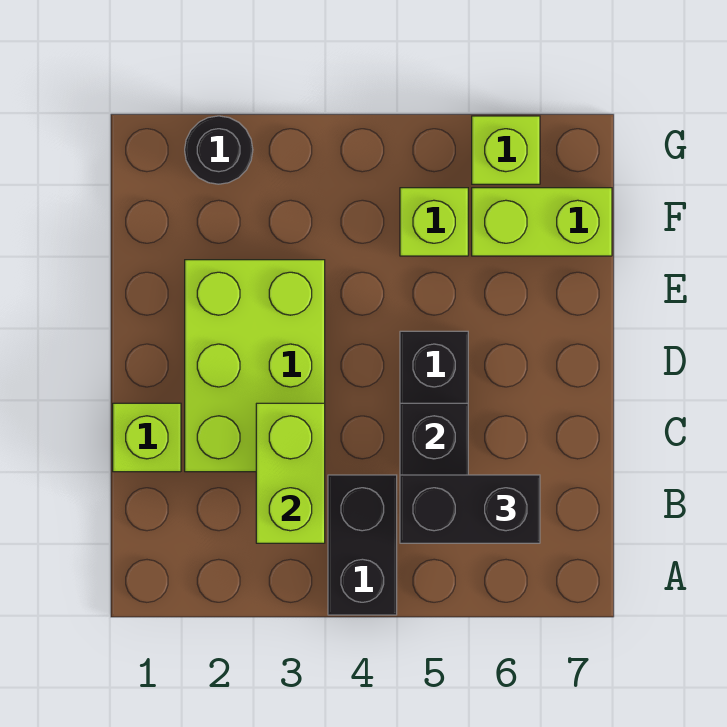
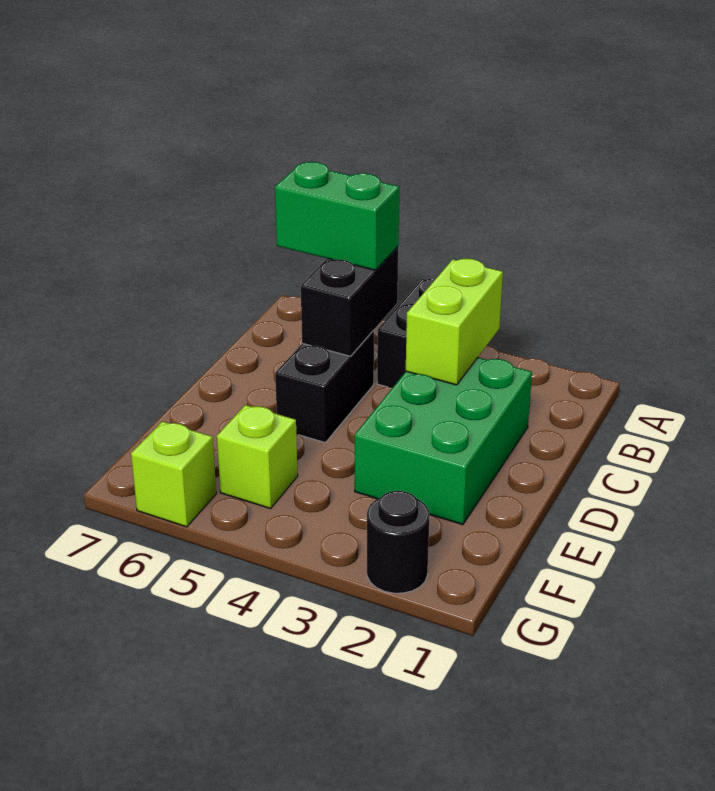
black 1x2 brick [400,475,540,543] -> green 1x2 brick [275,162,399,270]
lime 1x1 brick [113,403,181,472] -> none
lime 2x3 brick [185,260,325,472] -> green 2x3 brick [355,358,532,525]
lime 1x2 brick [472,188,612,256] -> none

